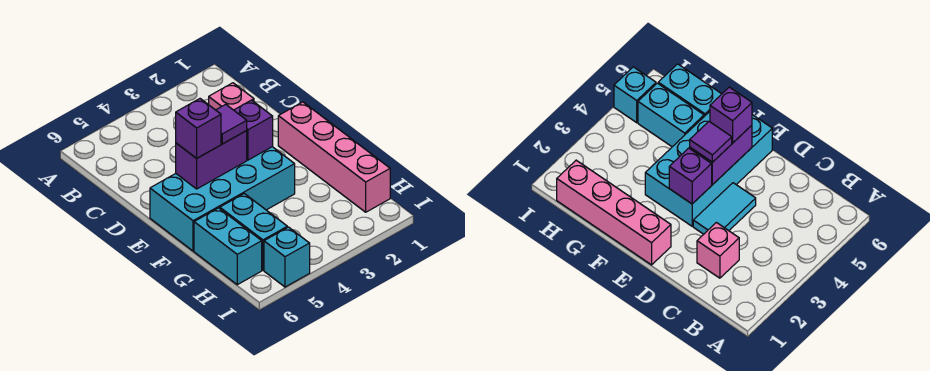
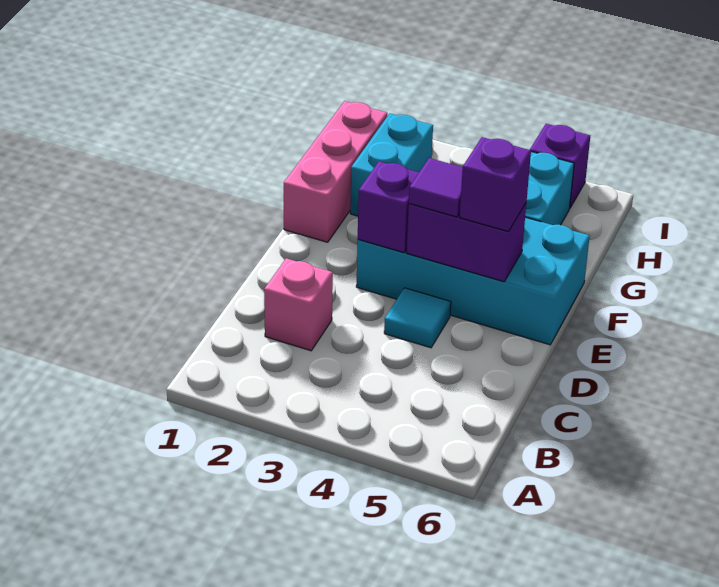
cyan 1x2 tile [693,183,756,234] -> cyan 1x1 tile [384,288,451,348]
pink 1x4 brick [278,102,390,212] -> pink 1x3 brick [284,101,387,242]
cyan 1x2 brick [194,208,262,285] -> cyan 1x2 brick moved to [350,113,433,216]
cyan 1x1 brick [264,227,310,287] -> purple 1x1 brick [530,124,590,208]

